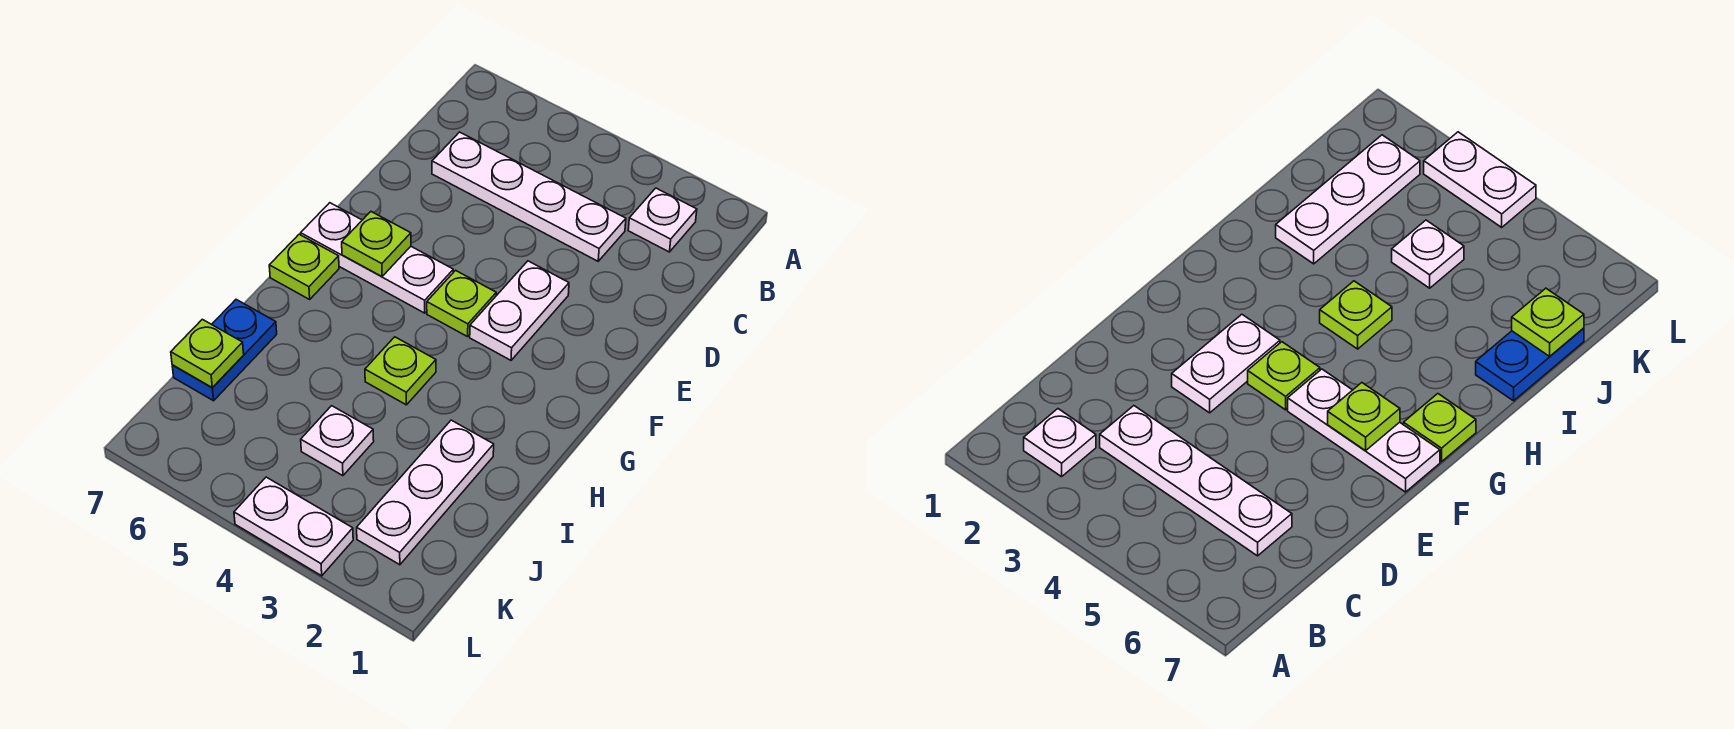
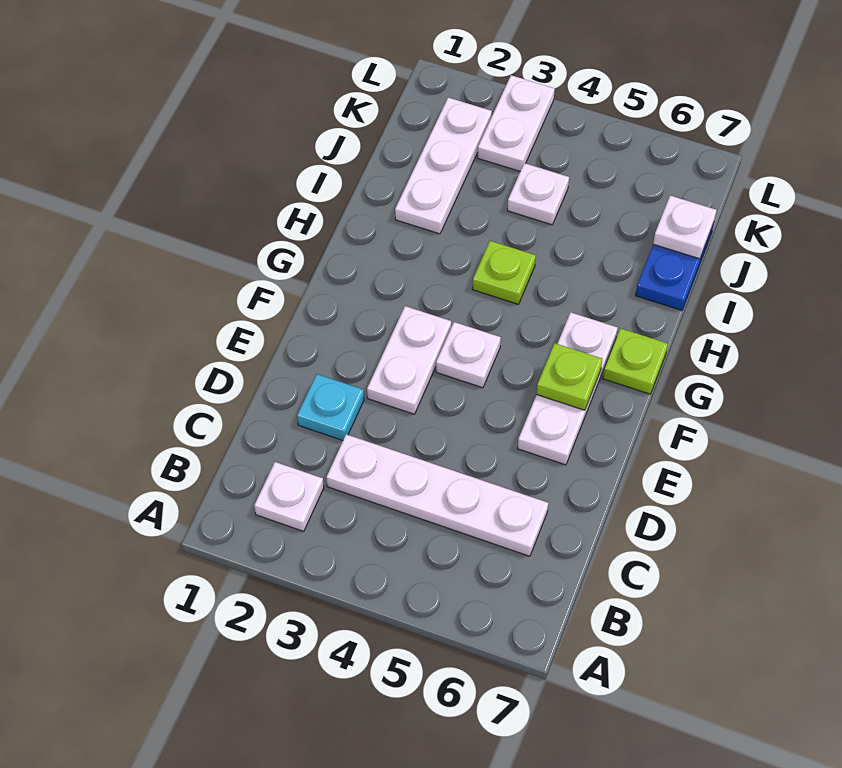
none -> cyan 1x1 plate [297,374,364,440]
lime 1x1 plate [427,270,496,337] -> white 1x1 plate [436,322,501,388]
white 1x3 plate [301,203,453,313] -> white 1x3 plate turned to [518,312,617,465]
lime 1x1 plate [171,319,244,388] -> white 1x1 plate [653,196,716,259]
white 1x2 plate [234,477,353,576] -> white 1x2 plate turned to [477,75,555,171]

